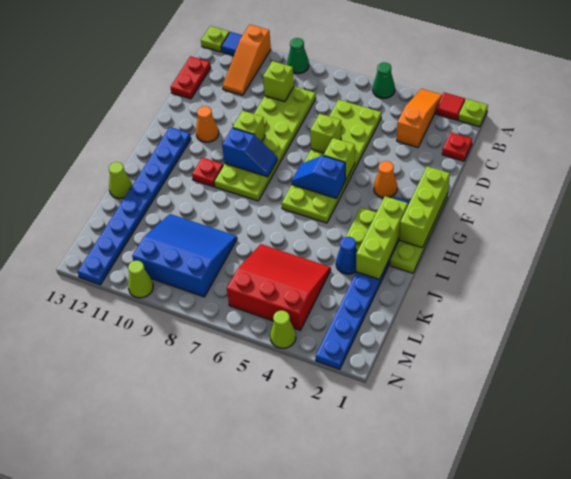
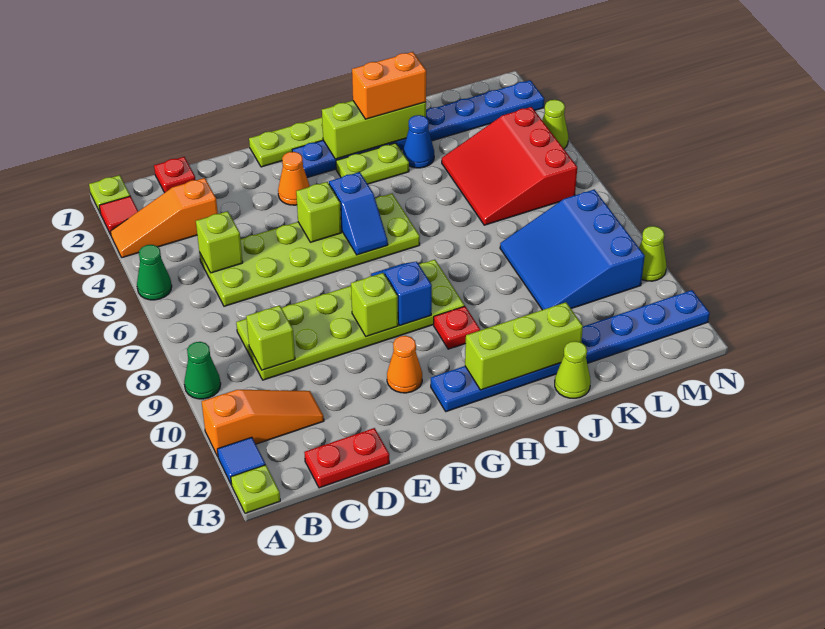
lime 1x1 brick [310,114,341,153] -> lime 1x1 brick moved to [196,211,243,273]
lime 1x3 brick [399,166,450,248] -> lime 1x3 brick moved to [465,302,583,390]
none -> orange 1x2 brick [352,52,426,119]

